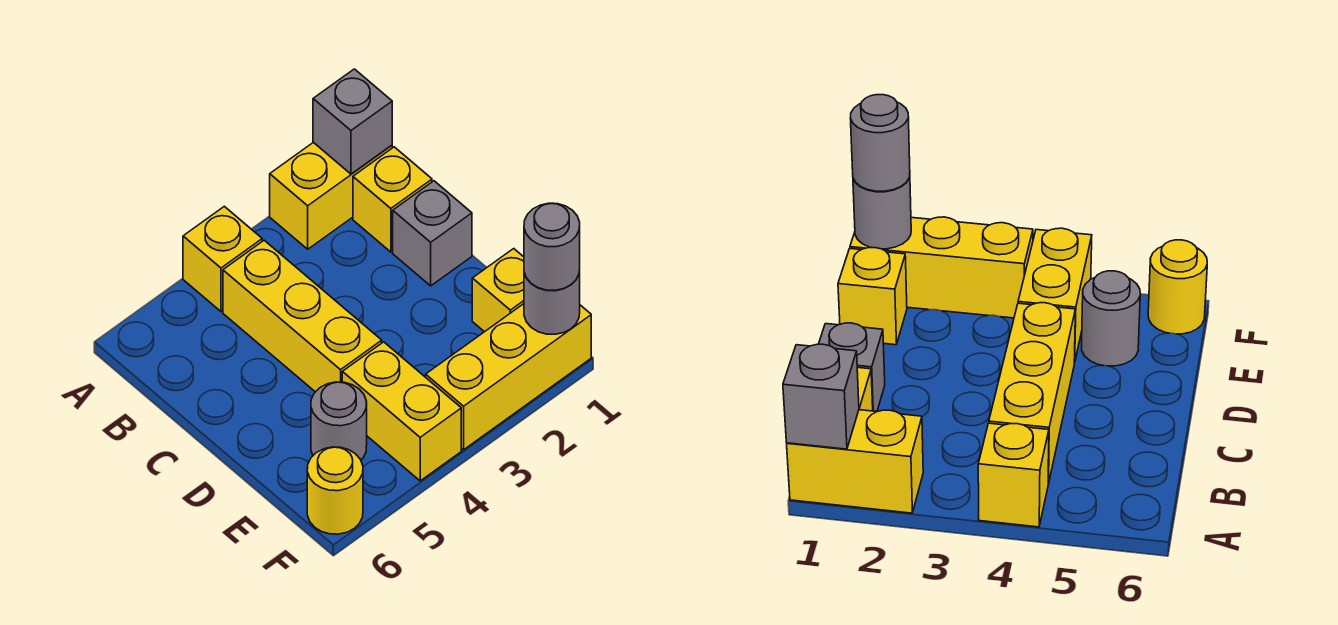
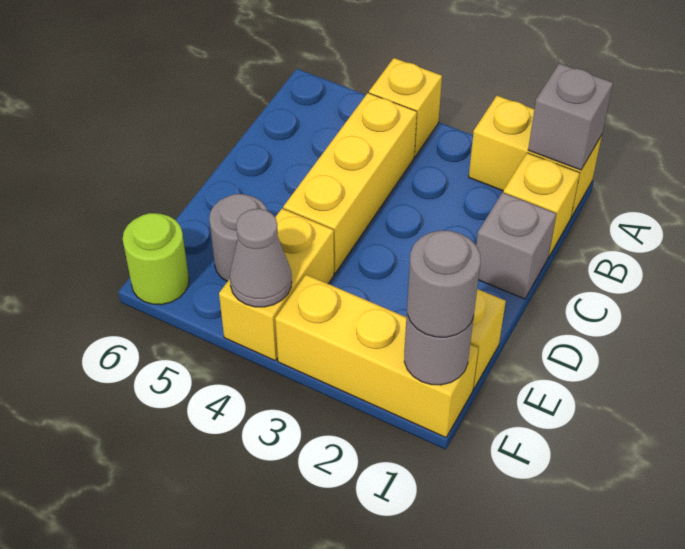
none -> grey 1x1 cone [230,209,292,307]
yellow 1x1 round brick [307,447,363,534] -> lime 1x1 round brick [123,213,189,305]

